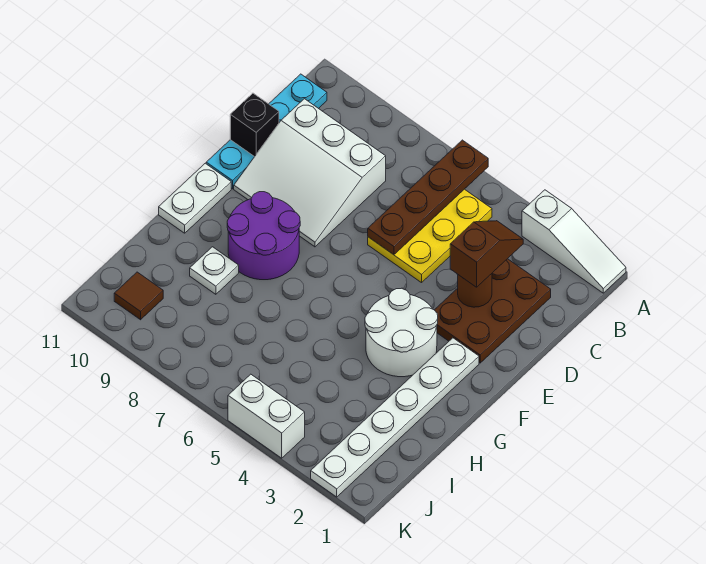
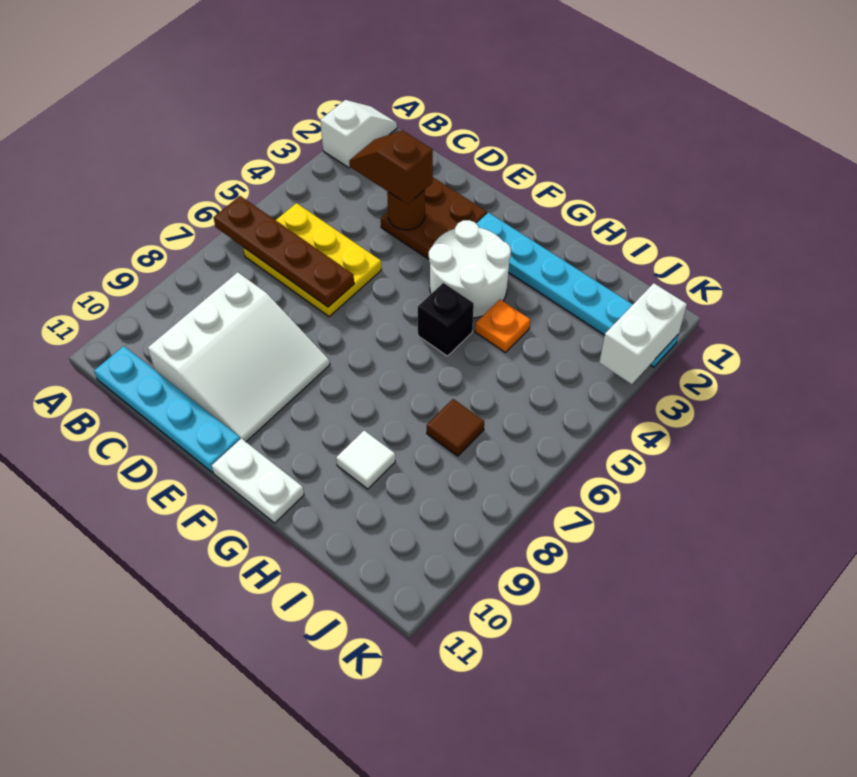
white 1x3 slope [522,190,626,293] -> white 1x2 slope [320,100,397,168]
brown 2x3 plate [435,259,551,363] -> brown 2x2 plate [381,177,487,259]
black 1x1 brick [230,93,279,157] -> black 1x1 brick moved to [418,283,474,356]
white 1x6 plate [311,338,479,497] -> cyan 1x6 plate [476,213,679,367]
purple 2x2 round brick [227,192,300,280] -> none
none -> orange 1x1 plate [475,299,530,352]
white 1x1 plate [190,247,239,294] -> white 1x1 tile [336,430,395,489]
brown 1x1 tile [114,272,163,320] -> brown 1x1 tile moved to [427,399,484,456]
white 1x2 brick [228,374,305,458] -> white 1x2 brick moved to [599,283,687,384]

